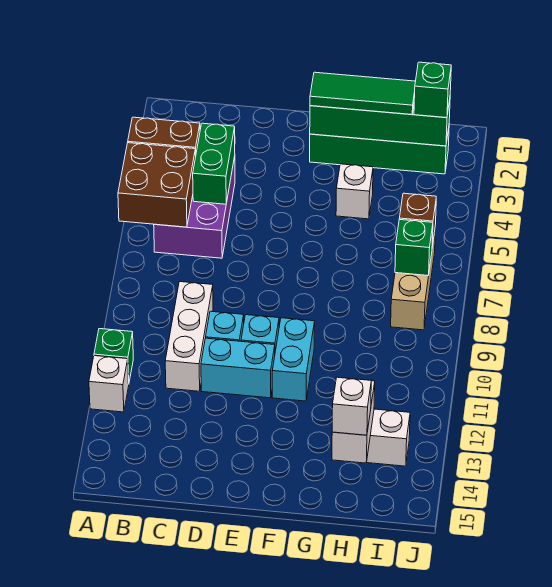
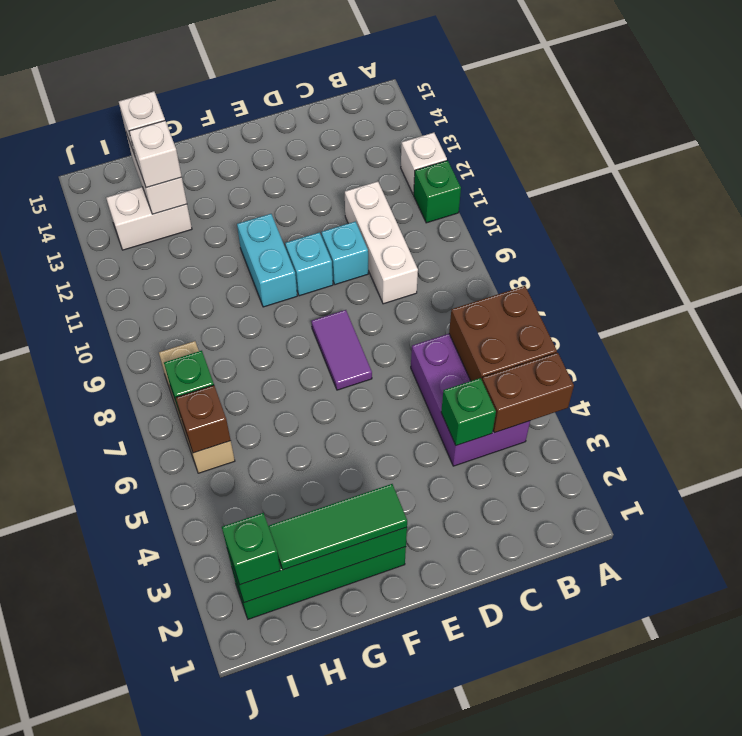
green 1x2 brick [193,123,235,204] -> green 1x1 brick [441,378,496,446]
cyan 1x2 brick [201,338,275,398] -> none
none -> purple 1x2 tile [311,310,372,390]
white 1x1 brick [336,164,373,219] -> white 1x1 brick moved to [129,121,182,188]

